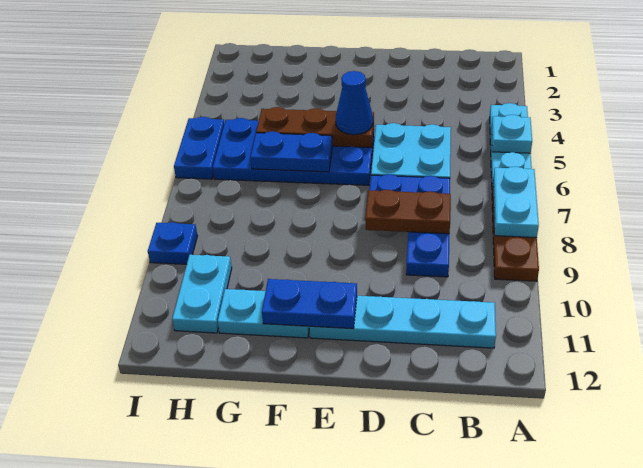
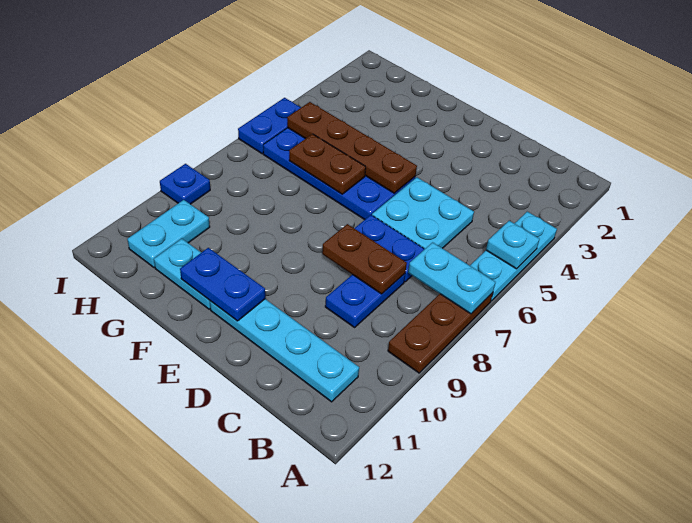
cyan 1x2 plate [493,167,539,238] -> cyan 1x2 plate turned to [408,242,495,314]
brown 1x3 plate [256,107,374,148] -> brown 1x4 plate [287,102,417,193]
blue 1x1 cone [336,71,373,135] -> none
blue 1x2 plate [250,131,333,172] -> brown 1x2 plate [289,134,366,194]

